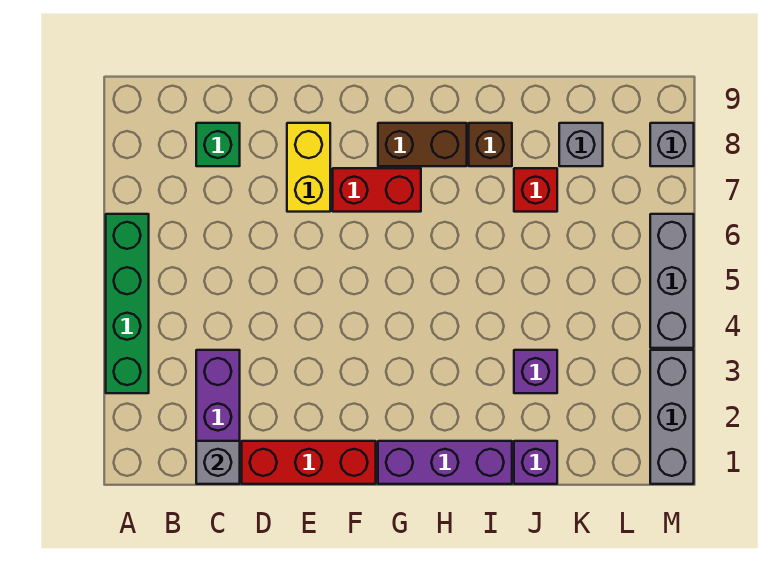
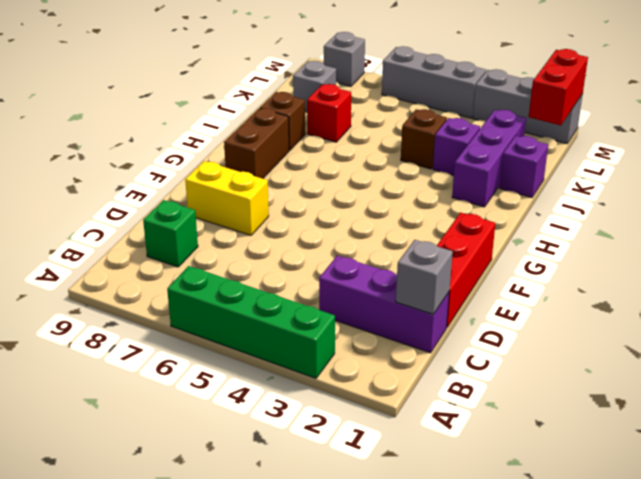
red 1x2 brick [333,168,421,212] -> red 1x2 brick moved to [529,49,588,125]
purple 1x3 brick [378,441,512,484] -> purple 1x3 brick moved to [452,110,526,207]
none -> brown 1x1 brick [401,109,447,169]

